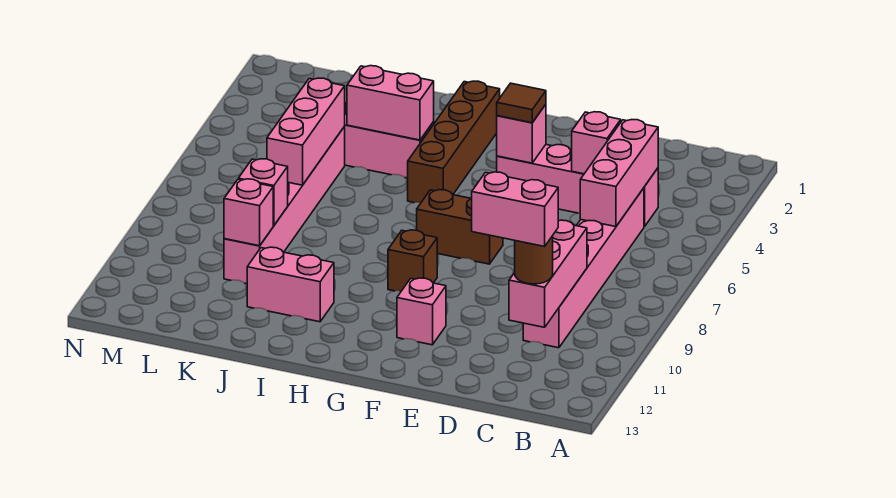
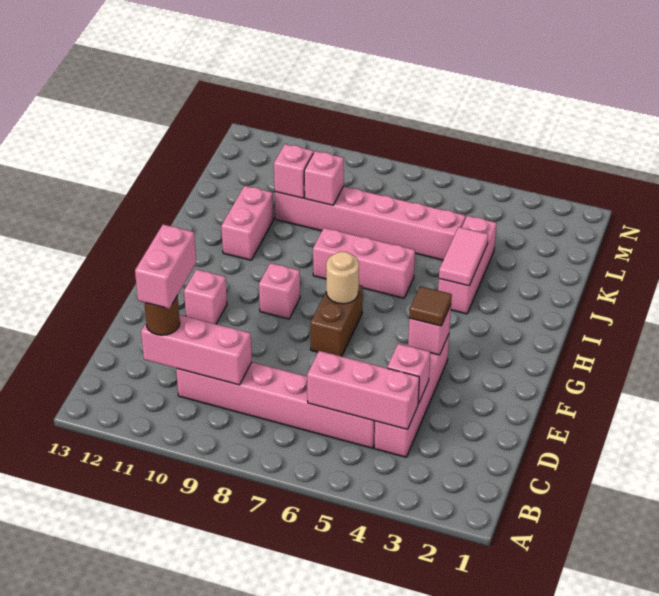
none -> tan 1x1 round brick [326,252,359,304]
brown 1x1 brick [388,230,437,291] -> pink 1x1 brick [259,263,300,319]
brown 1x4 brick [408,81,500,203] -> none
pink 1x2 brick [347,66,434,140] -> pink 1x2 tile [439,227,488,286]
pink 1x3 brick [267,78,345,185] -> pink 1x3 brick moved to [313,228,415,298]

